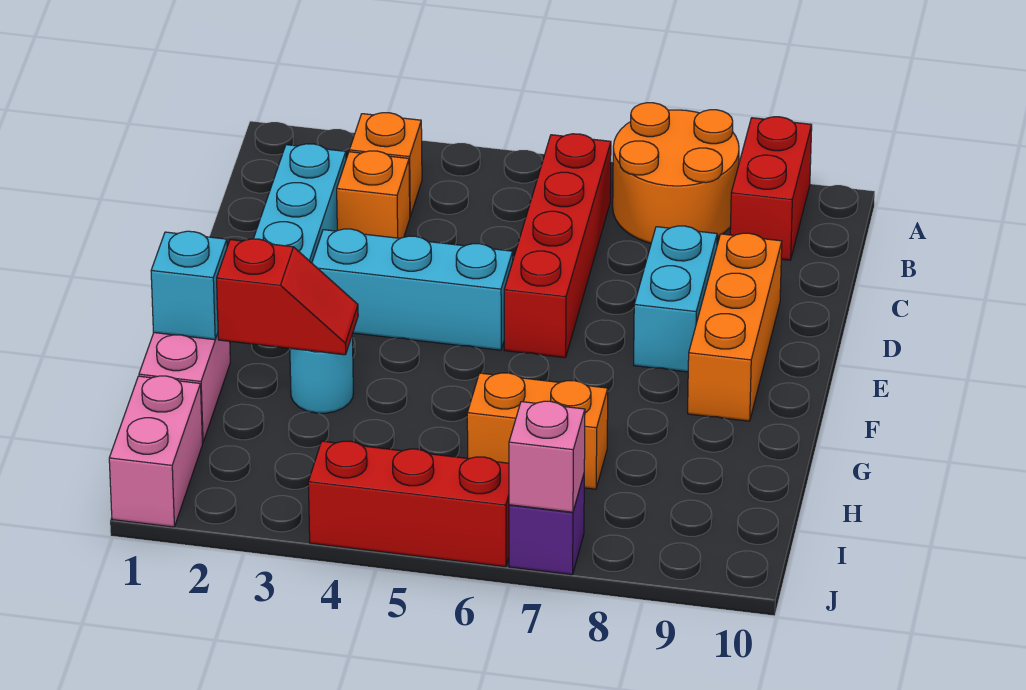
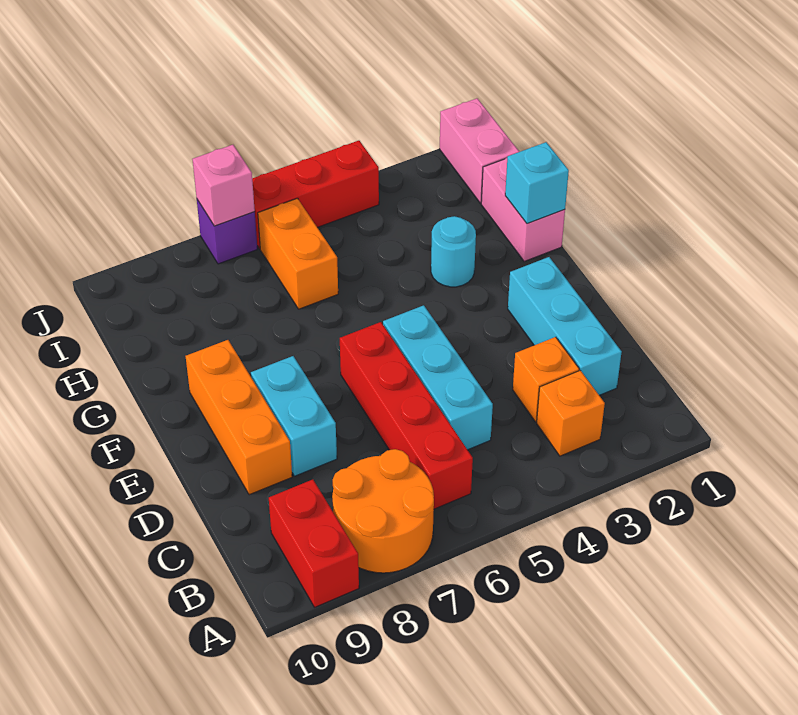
cyan 1x3 brick [312,229,513,350] -> cyan 1x3 brick turned to [383,305,493,450]
red 1x2 slope [217,239,358,355] -> none
orange 1x2 brick [467,373,608,489] -> orange 1x2 brick turned to [258,198,338,309]

